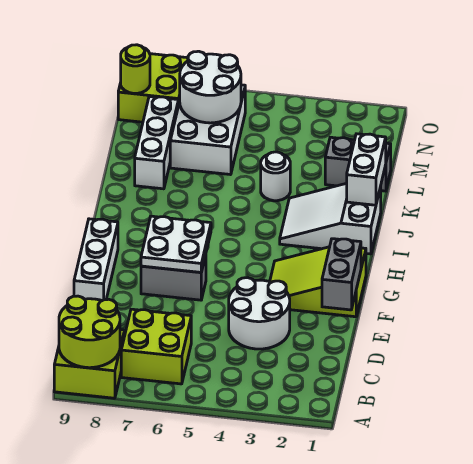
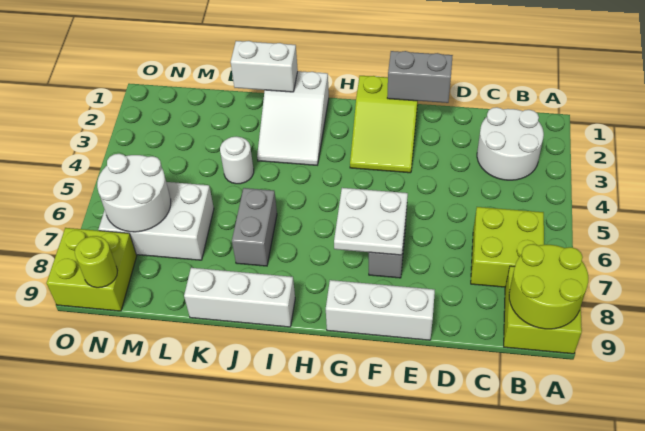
white 2x2 round brick [229,278,290,349] -> white 2x2 round brick moved to [477,107,544,180]
white 1x3 brick [135,97,179,189] -> white 1x3 brick moved to [184,268,295,327]
grey 1x2 brick [325,137,391,191] -> grey 1x2 brick moved to [232,188,277,266]

